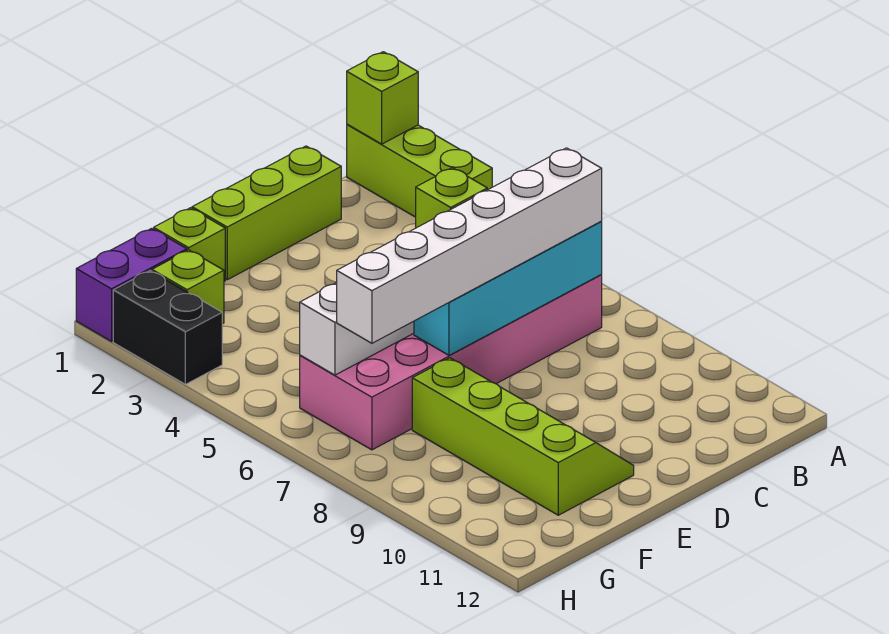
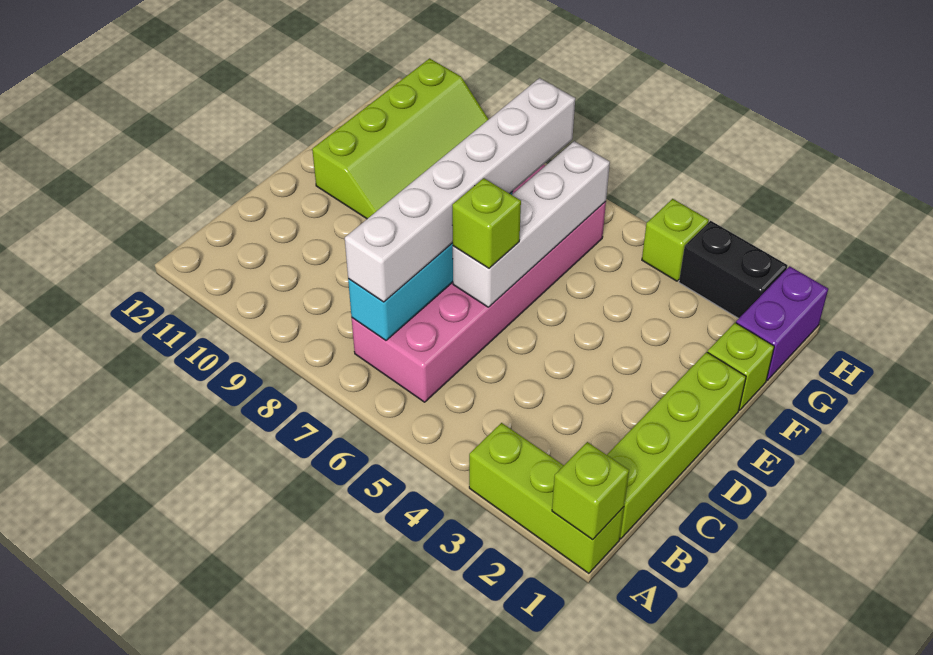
lime 1x3 brick [192,146,341,280] -> lime 1x4 brick [607,352,746,539]
lime 2x4 slope [412,358,634,515] -> lime 2x4 slope turned to [312,58,489,219]
lime 1x1 brick [152,250,224,324] -> lime 1x1 brick moved to [642,199,709,281]

